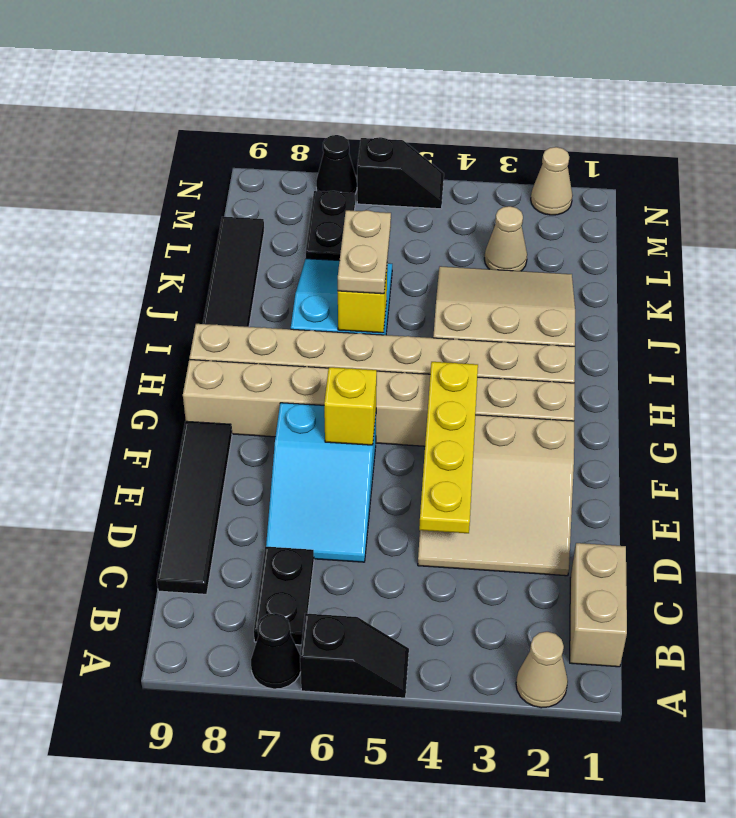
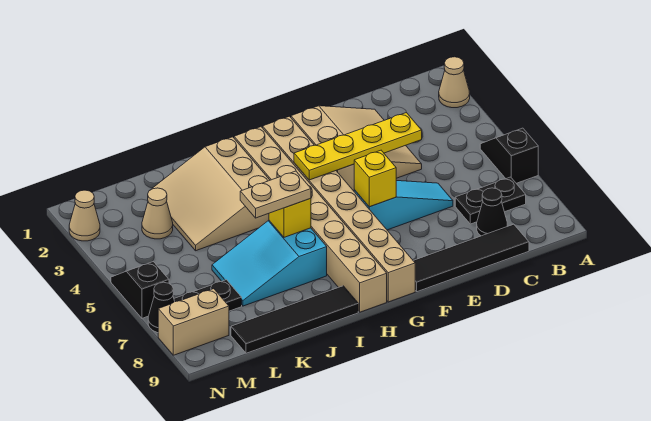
black 1x1 cone [251,613,301,689] -> black 1x1 cone moved to [477,188,507,236]
tan 1x2 brick [570,543,627,667] -> tan 1x2 brick moved to [158,289,229,355]
cyan 2x3 slope [266,403,376,562] -> cyan 1x3 slope [354,181,453,230]

